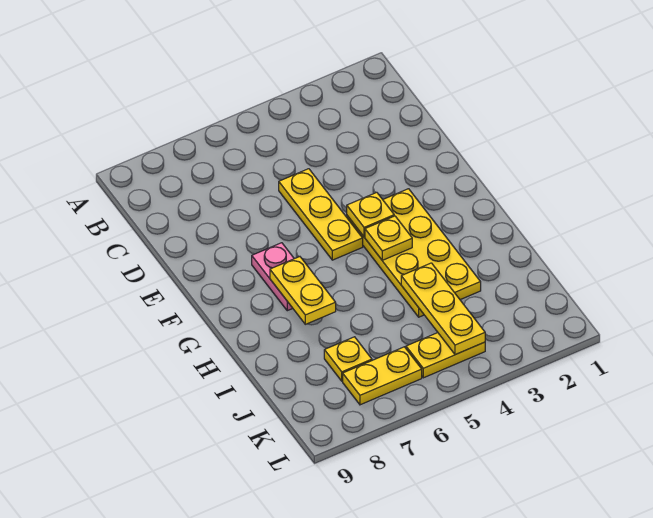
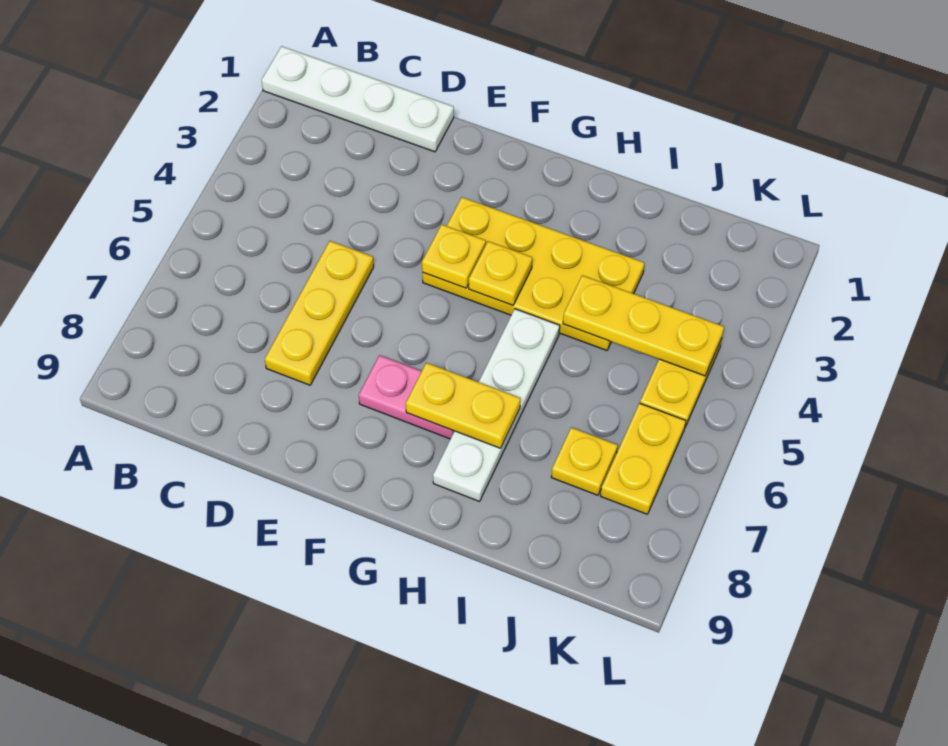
none -> white 1x4 plate [262,46,454,152]
yellow 1x3 plate [279,169,363,260] -> yellow 1x3 plate turned to [265,241,374,385]
none -> white 1x4 plate [433,309,560,501]

